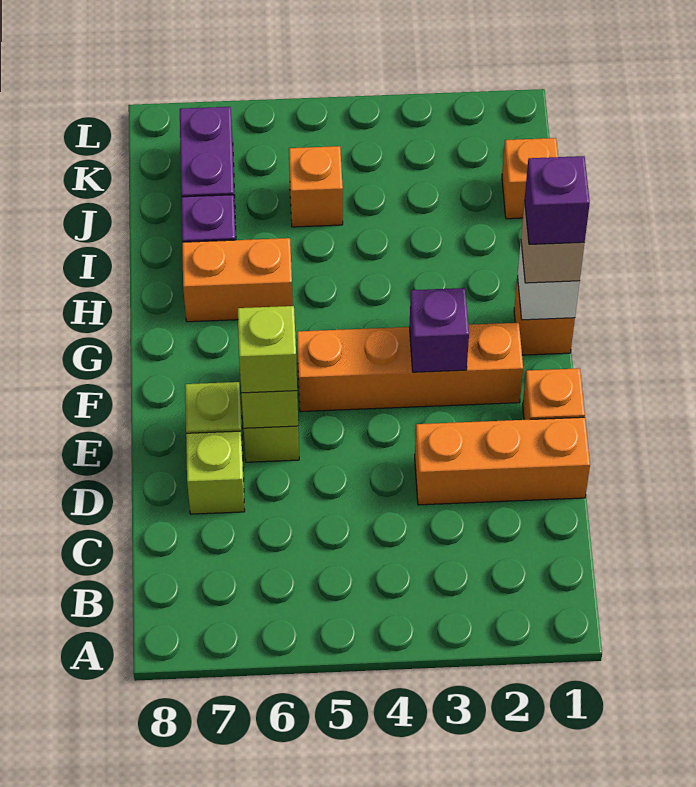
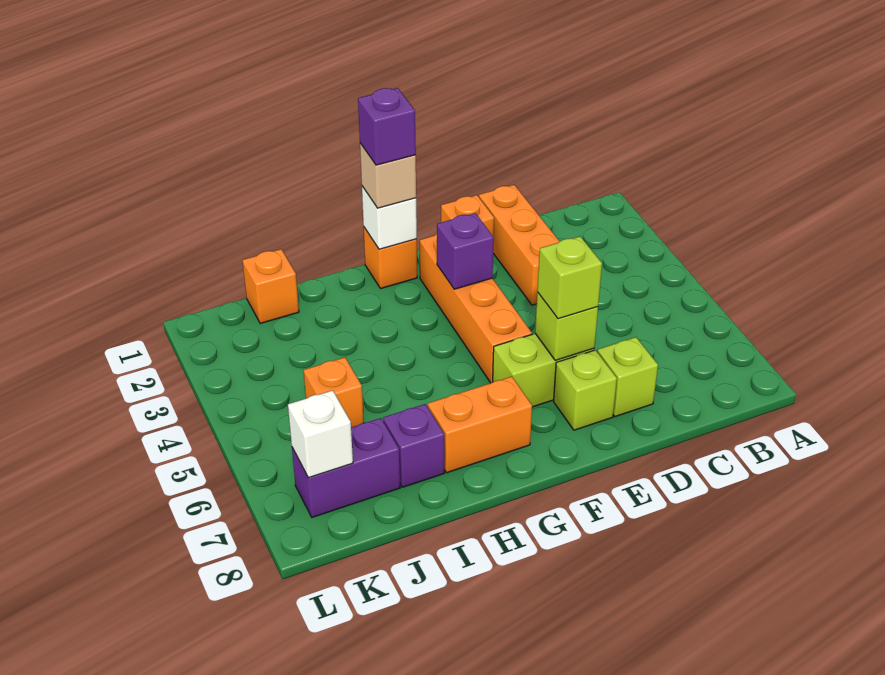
orange 1x2 brick [182,238,293,322] -> orange 1x2 brick turned to [428,377,532,473]
none -> white 1x1 brick [288,390,353,478]

